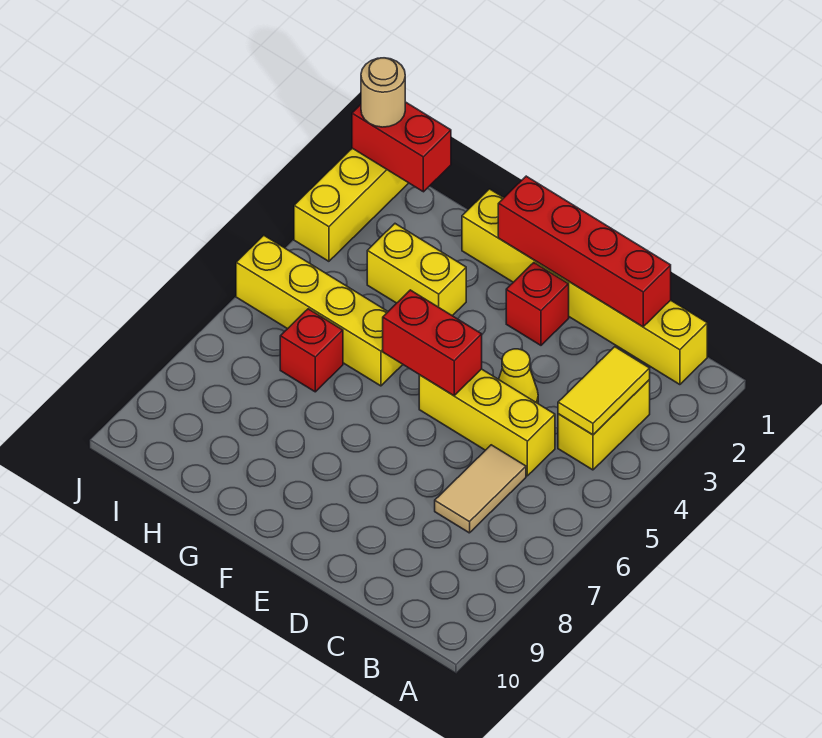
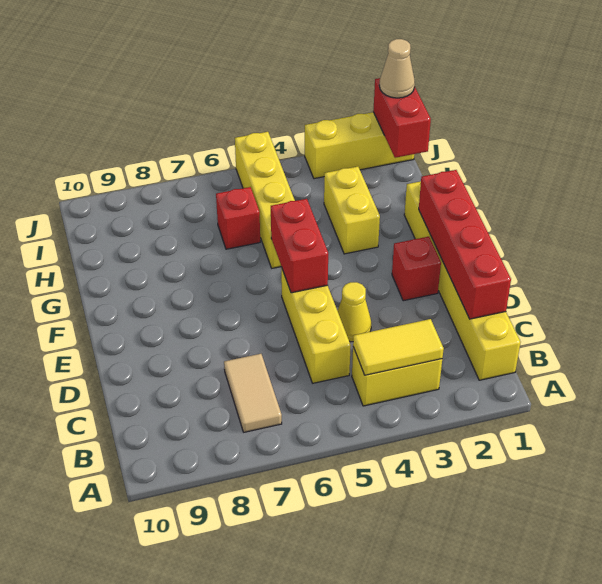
tan 1x2 tile [435,445,526,533] -> tan 1x2 tile turned to [224,354,282,432]
tan 1x1 round brick [361,58,405,127] -> tan 1x1 cone [379,39,415,98]

